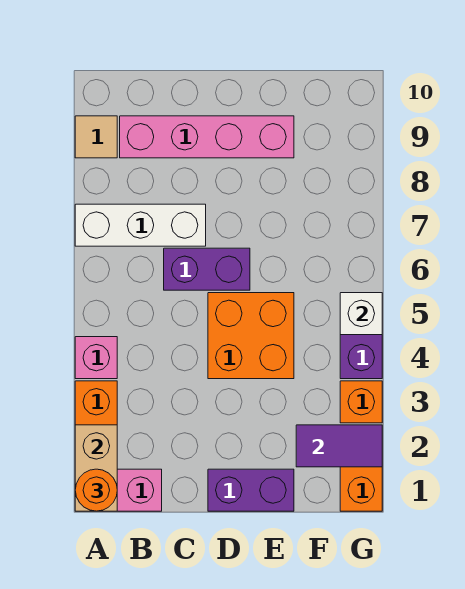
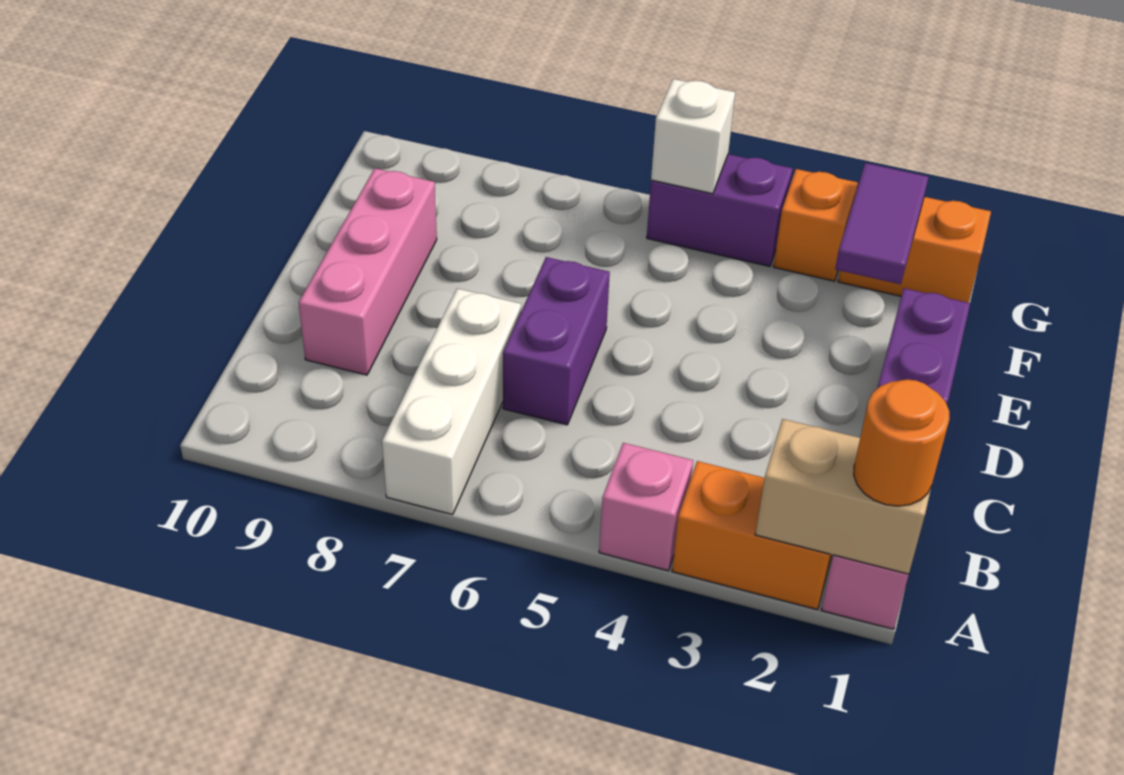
tan 1x1 tile [75,116,117,158] -> none
pink 1x4 brick [120,116,294,158] -> pink 1x3 brick [299,168,437,375]
orange 2x2 brick [208,293,294,379] -> none

